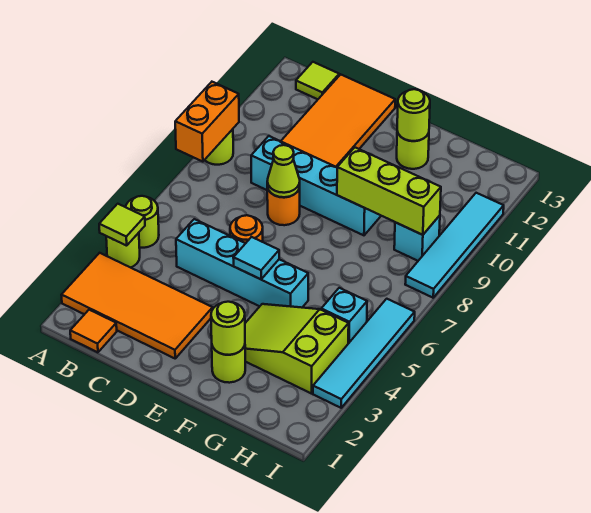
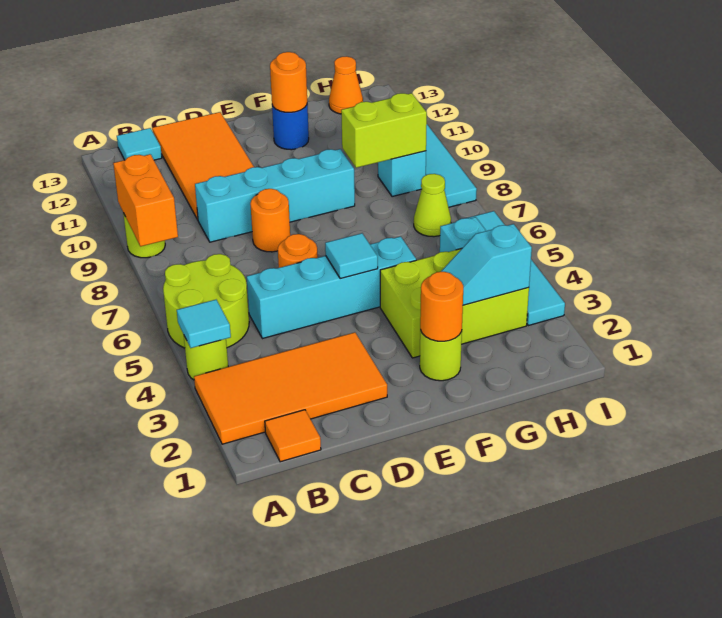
lime 1x1 tile [99,204,145,246] -> cyan 1x1 tile [177,300,231,348]
lime 1x1 round brick [126,196,159,248] -> lime 2x2 round brick [163,254,249,348]
lime 1x1 tile [296,62,339,99] -> cyan 1x1 tile [117,128,162,160]
lime 1x1 cone [267,145,300,197] -> lime 1x1 cone moved to [414,174,451,237]
lime 1x1 round brick [211,302,245,355] -> orange 1x1 round brick [420,272,463,341]
lime 2x3 slope [245,304,349,394] -> lime 2x3 brick [380,249,529,358]
lime 1x3 brick [337,147,441,235] -> lime 1x2 brick [341,93,427,168]
lime 1x1 round brick [397,132,429,169] -> blue 1x1 round brick [272,104,309,150]
lime 1x1 round brick [397,89,430,141] -> orange 1x1 round brick [270,52,307,112]
none -> cyan 1x2 slope [441,224,532,305]
none -> orange 1x1 cone [329,56,363,114]

